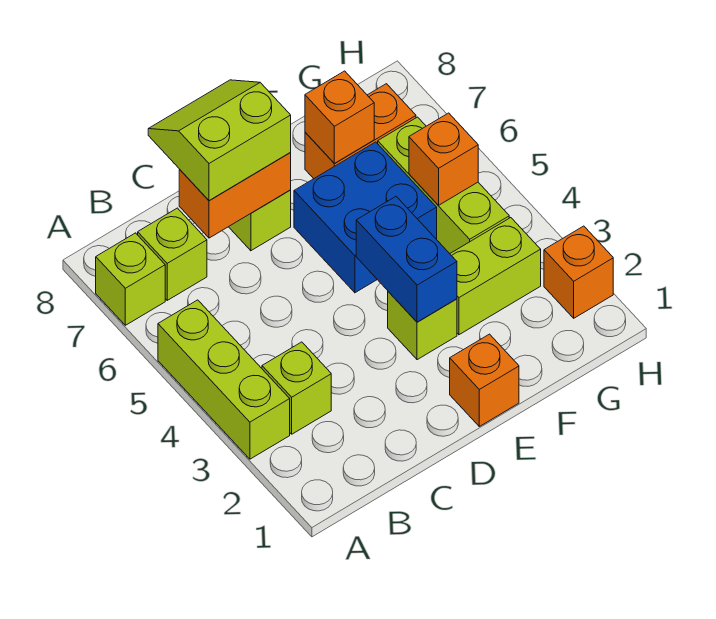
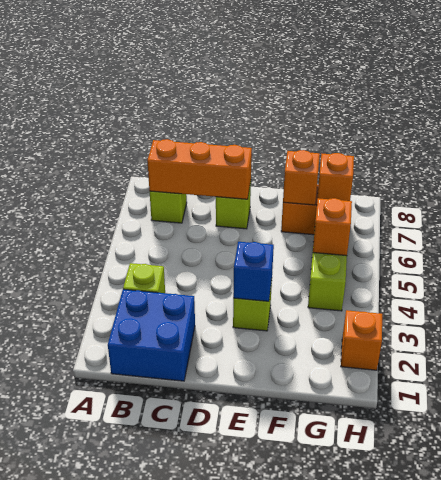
lime 1x3 brick [158,300,290,459] -> none
lime 1x1 brick [96,233,165,325] -> none
orange 1x2 brick [179,152,291,238] -> orange 1x3 brick [147,139,252,199]
lime 2x2 slope [148,80,291,201] -> none
orange 1x1 brick [450,334,519,426] -> orange 1x1 brick moved to [317,153,354,201]
blue 1x2 brick [356,197,457,322] -> blue 1x1 brick [233,242,274,301]
blue 2x2 brick [294,142,437,293] -> blue 2x2 brick moved to [108,289,195,381]
lime 1x2 brick [450,218,541,335] -> none

